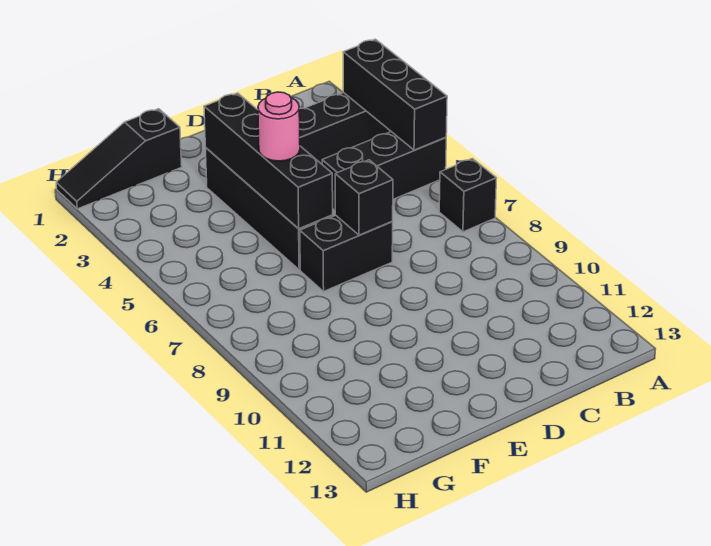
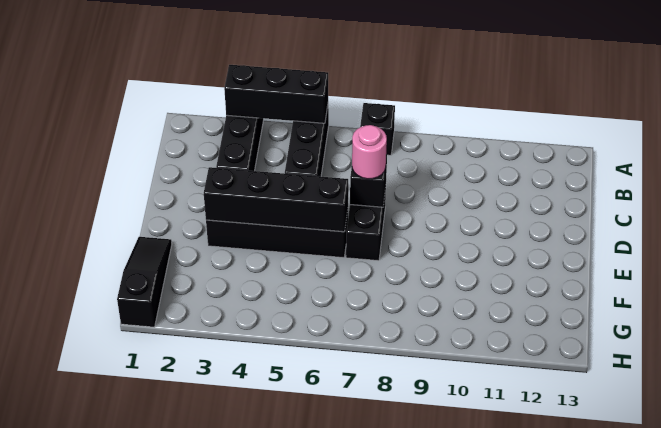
pink 1x1 round brick [258,92,300,161] -> pink 1x1 round brick moved to [352,125,387,179]
black 1x3 slope [56,109,182,209] -> black 1x3 slope turned to [117,237,172,327]

